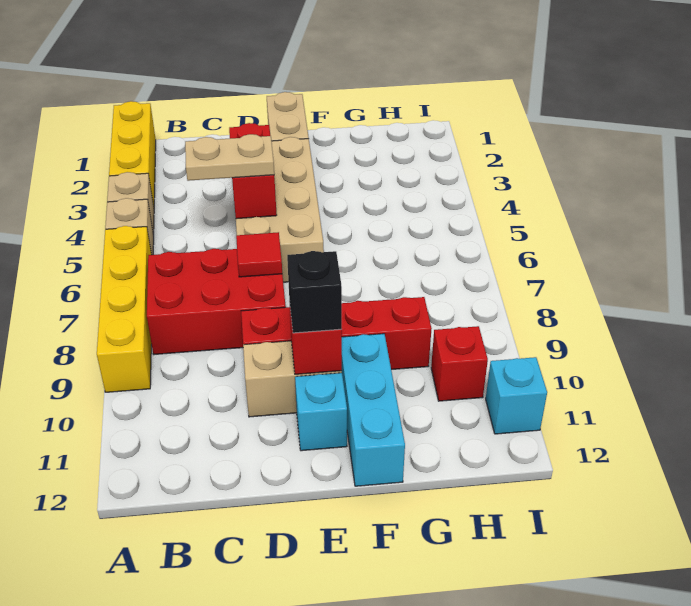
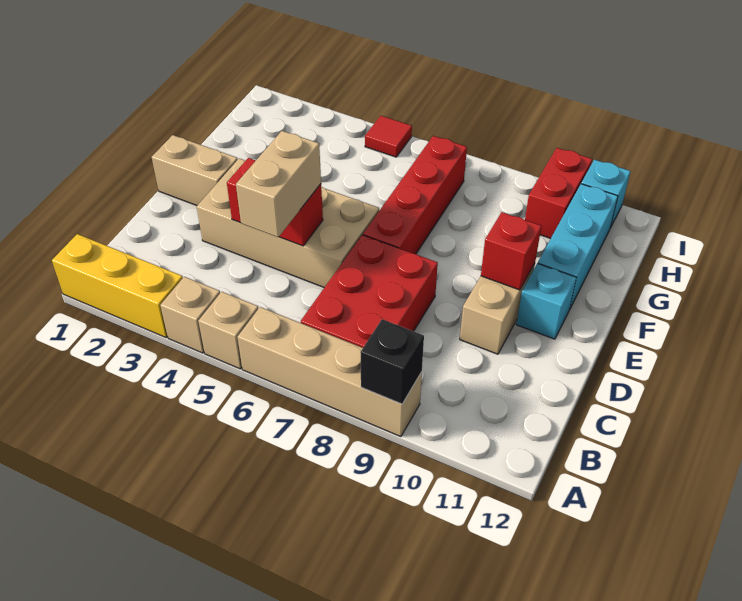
yellow 1x4 brick [97,226,152,392] -> tan 1x4 brick [238,307,422,437]
tan 1x2 plate [185,134,274,181] -> tan 1x2 brick [236,131,321,237]
red 1x1 tile [236,232,282,277] -> red 1x1 tile moved to [365,116,412,157]
red 1x4 brick [241,297,432,370] -> red 1x4 brick moved to [363,136,467,254]
black 1x1 brick [287,251,342,333] -> black 1x1 brick moved to [360,319,424,404]
cyan 1x3 brick [342,334,405,486] -> cyan 1x3 brick turned to [538,184,618,310]
red 1x1 brick [431,326,488,401] -> red 1x2 brick [525,148,592,239]

